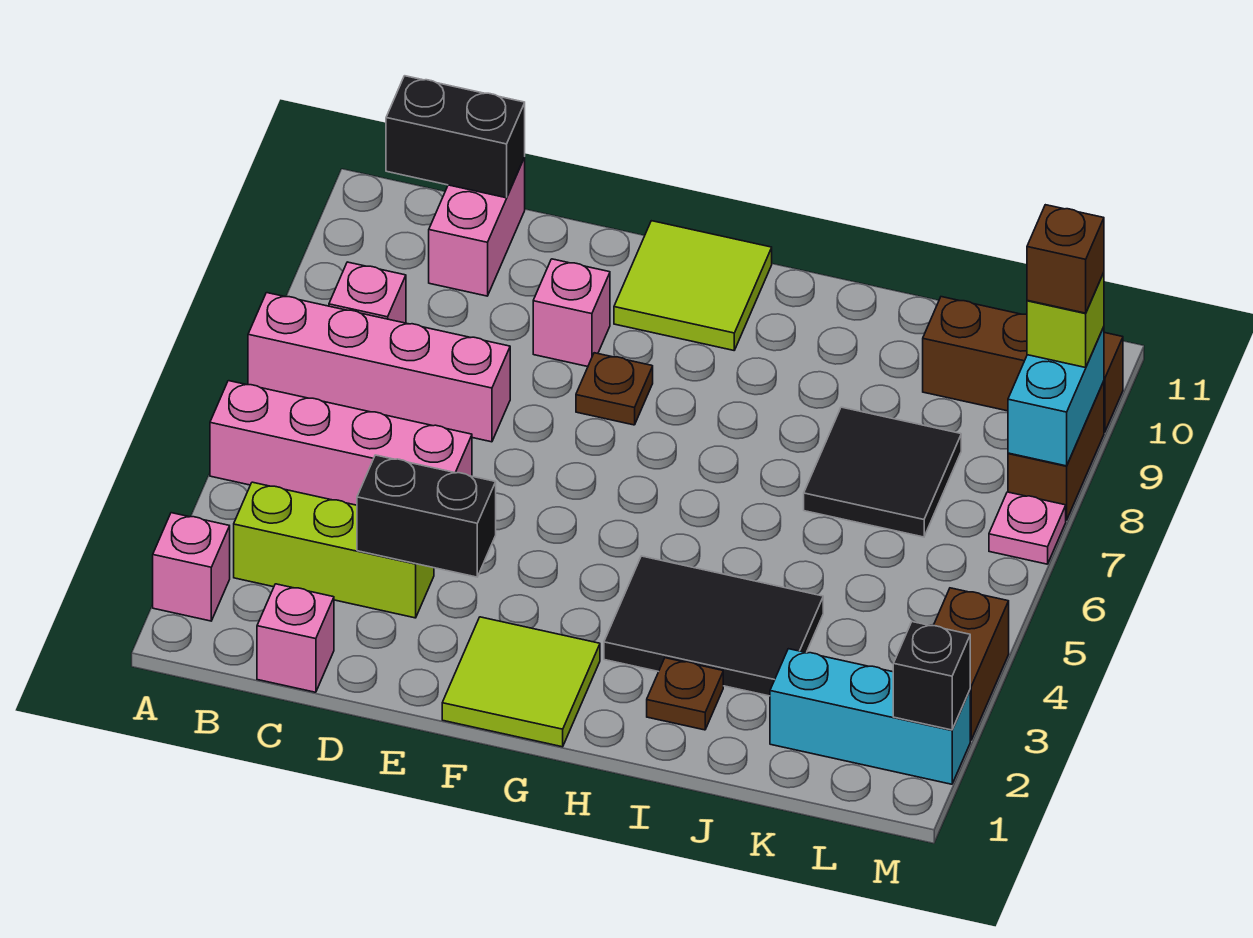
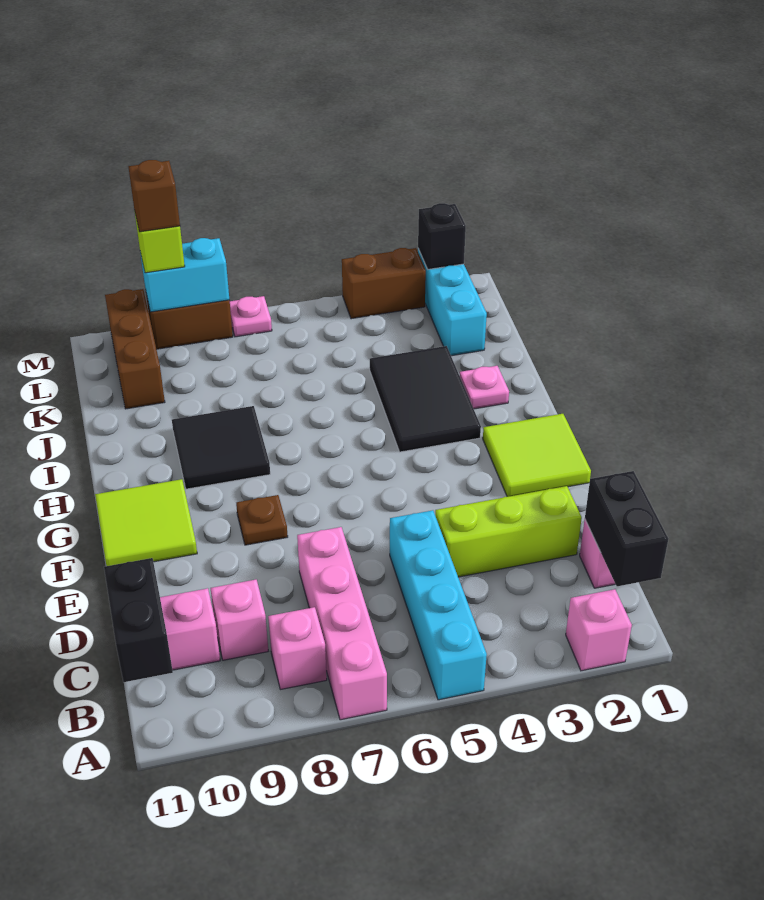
pink 1x4 brick [210,381,472,505] -> cyan 1x4 brick [390,510,487,700]
lime 1x3 brick [234,482,434,618] -> lime 1x3 brick turned to [435,486,582,577]
black 1x2 brick [357,455,496,577] -> black 1x2 brick moved to [585,471,668,586]
pink 1x1 brick [533,259,610,367] -> pink 1x1 brick moved to [210,580,268,660]
brown 1x1 plate [647,658,723,730] -> pink 1x1 plate [460,366,509,409]
black 2x2 tile [804,407,961,537] -> black 2x2 tile moved to [172,406,270,489]

